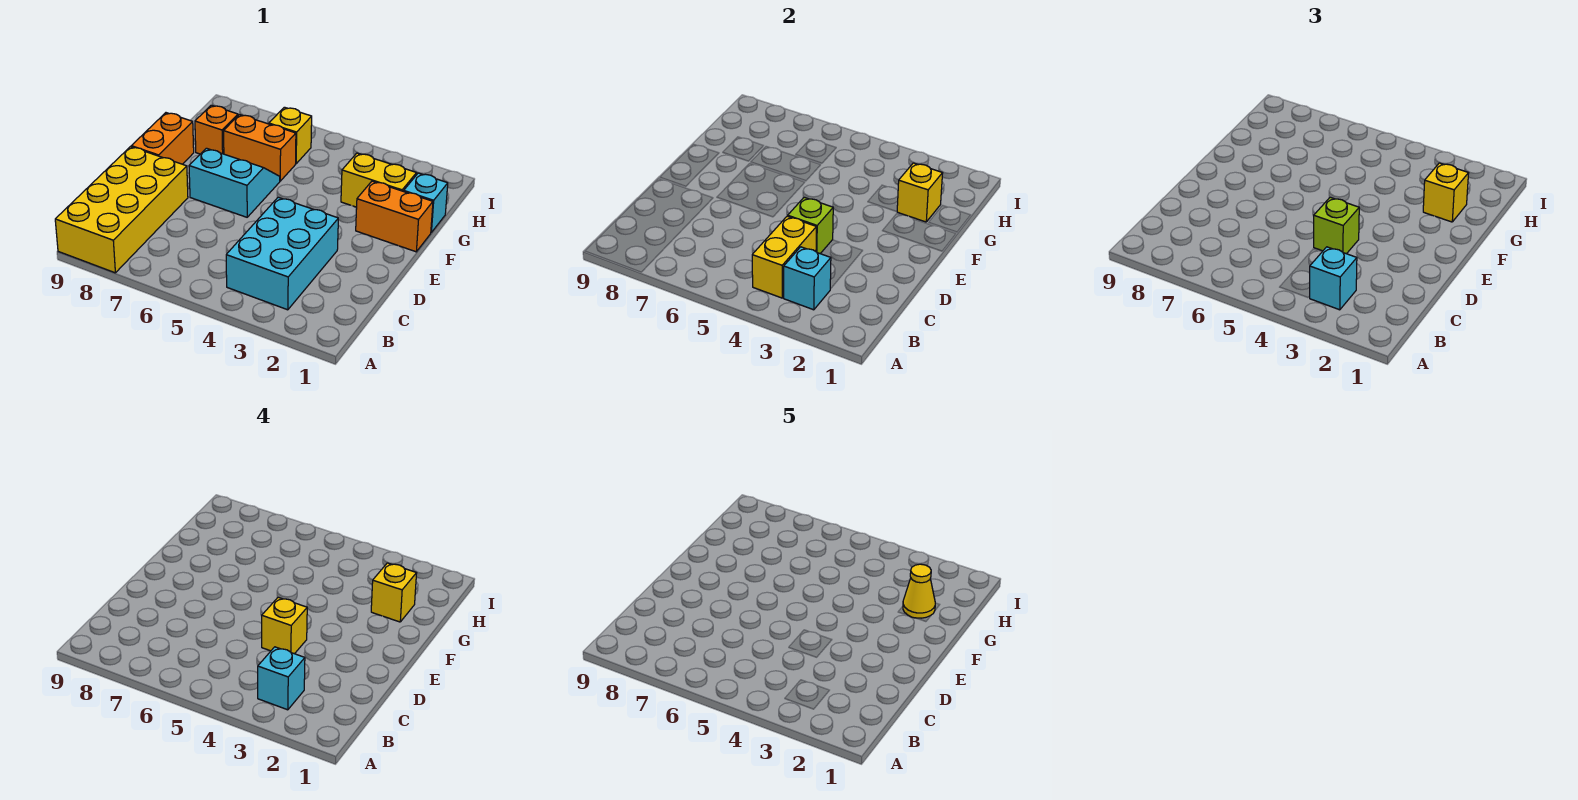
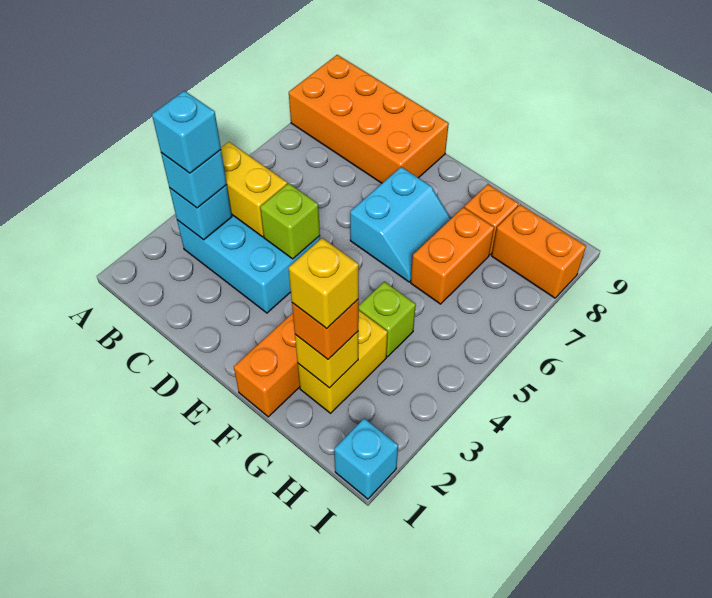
yellow 2x4 brick [55,147,188,273] -> orange 2x4 brick [289,55,449,183]
lime 1x1 brick [1314,197,1359,254] -> lime 1x1 brick moved to [359,282,416,357]
yellow 1x1 brick [262,597,307,654] -> none
orange 1x2 brick [131,113,194,164] -> orange 1x2 brick moved to [492,204,586,298]
cyan 1x1 brick [404,173,448,232] -> cyan 1x1 brick moved to [334,418,398,499]
yellow 1x1 brick [1423,163,1469,222] -> orange 1x1 brick [292,299,359,359]
yellow 1x1 cone [903,564,935,618] -> none
yellow 1x1 brick [269,107,312,164] -> none

